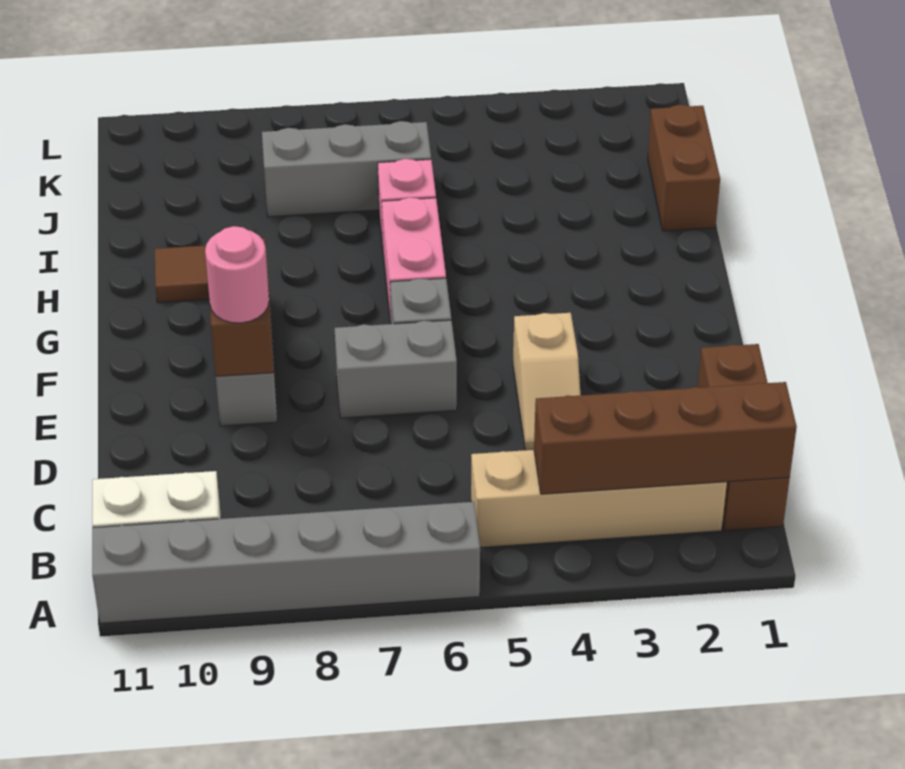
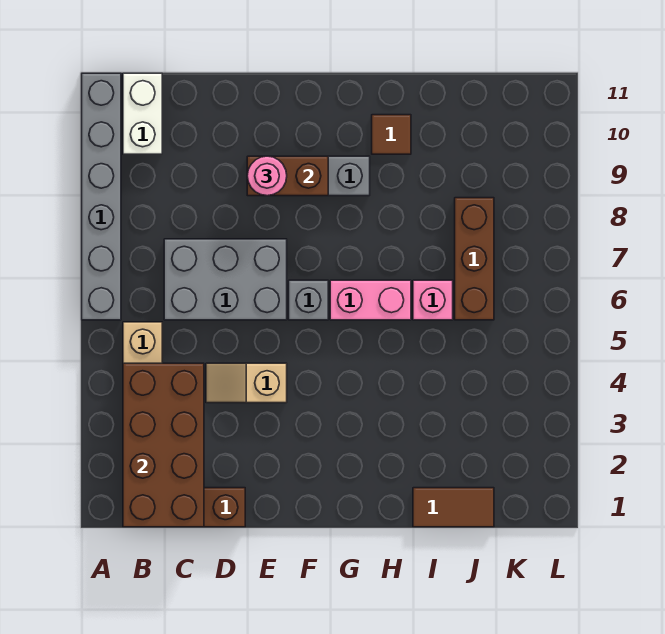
brown 1x4 brick [534,382,797,494] -> brown 2x4 brick [123,363,204,527]
grey 1x2 brick [335,320,457,418] -> grey 2x3 brick [164,239,287,320]
brown 1x2 brick [648,105,720,231] -> brown 1x2 tile [413,488,494,527]
grey 1x3 brick [262,121,431,217] -> brown 1x3 brick [455,198,494,320]

